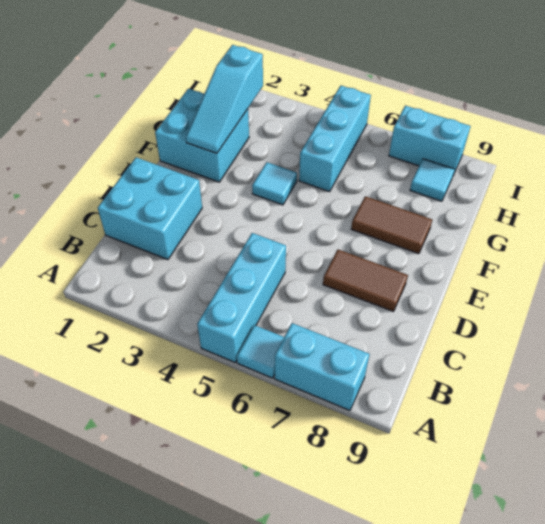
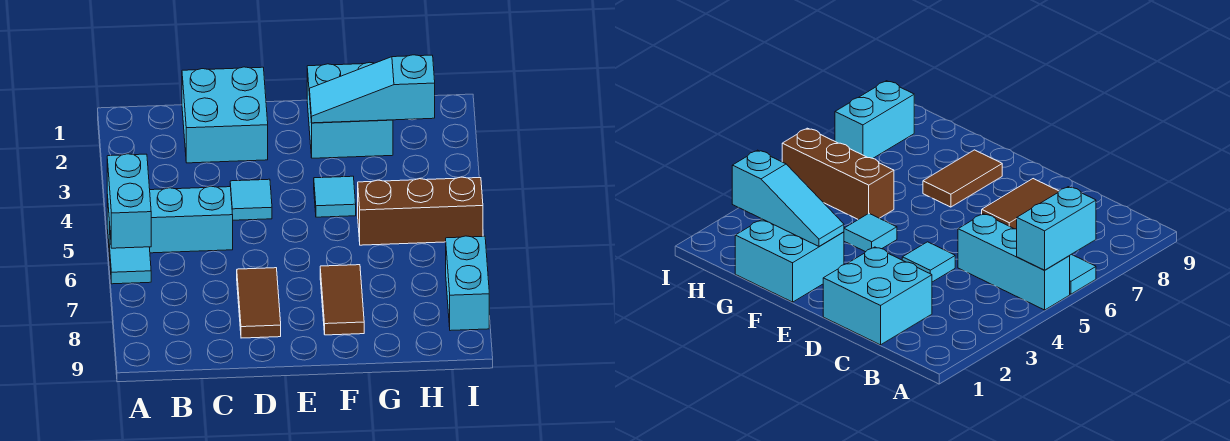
cyan 1x2 brick [275,323,369,410] -> cyan 1x2 brick moved to [107,154,151,248]
cyan 1x3 brick [299,86,371,192] -> brown 1x3 brick [358,177,483,245]
cyan 1x1 tile [410,159,455,201] -> cyan 1x1 tile moved to [230,179,272,220]

